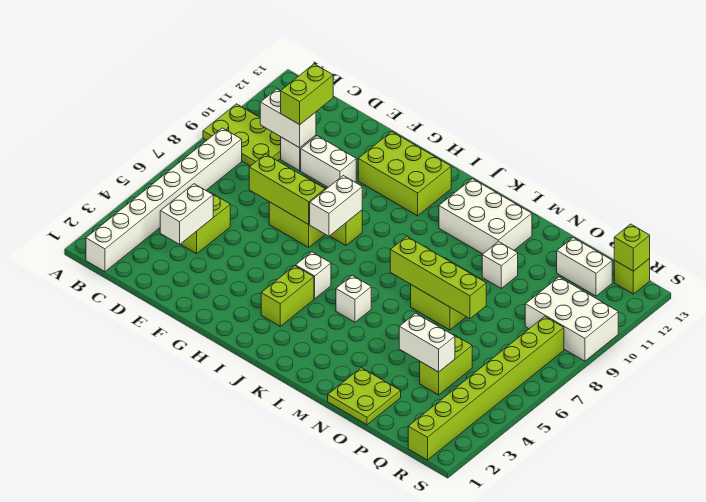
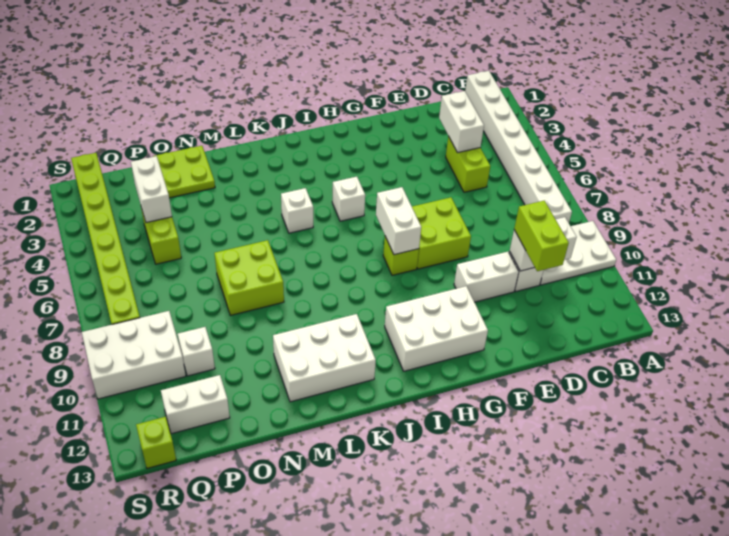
lime 2x3 plate [203,104,281,166] -> white 2x3 plate [540,221,616,285]
lime 1x3 brick [249,154,325,225] -> none
lime 2x3 brick [358,132,451,216] -> white 2x3 brick [385,286,488,371]
lime 1x2 brick [261,266,314,326] -> none
lime 1x4 brick [390,236,486,319] -> none
white 1x1 brick [482,241,518,288] -> white 1x1 brick moved to [178,327,215,376]
white 1x2 brick [399,313,455,372] -> white 1x2 brick turned to [131,156,172,223]
lime 1x1 brick [614,224,650,271] -> none

